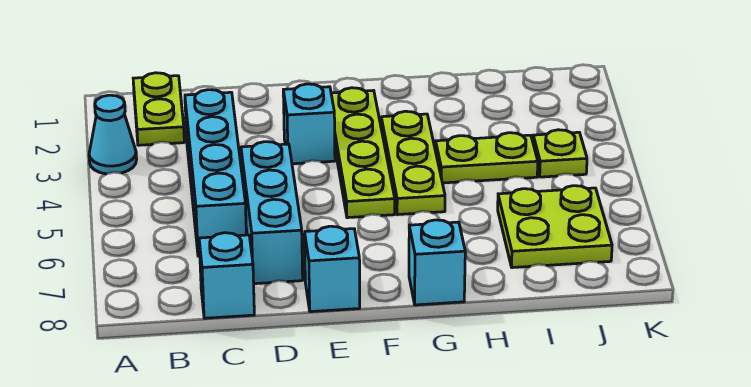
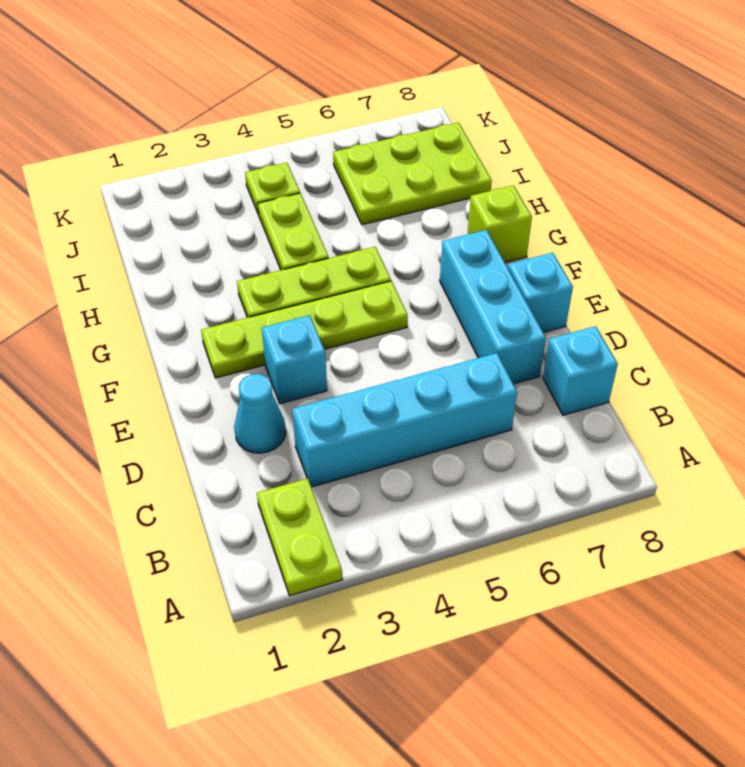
cyan 1x1 cone [89,95,137,174] -> cyan 1x1 cone moved to [234,374,286,453]
lime 1x2 plate [133,73,184,145] -> lime 1x2 plate turned to [257,478,342,596]
cyan 1x3 brick [241,142,303,284] -> cyan 1x3 brick turned to [440,230,546,384]
cyan 1x1 brick [409,220,465,305] -> lime 1x1 brick [468,185,532,263]
lime 2x2 plate [498,186,612,268] -> lime 2x3 plate [333,123,492,225]

